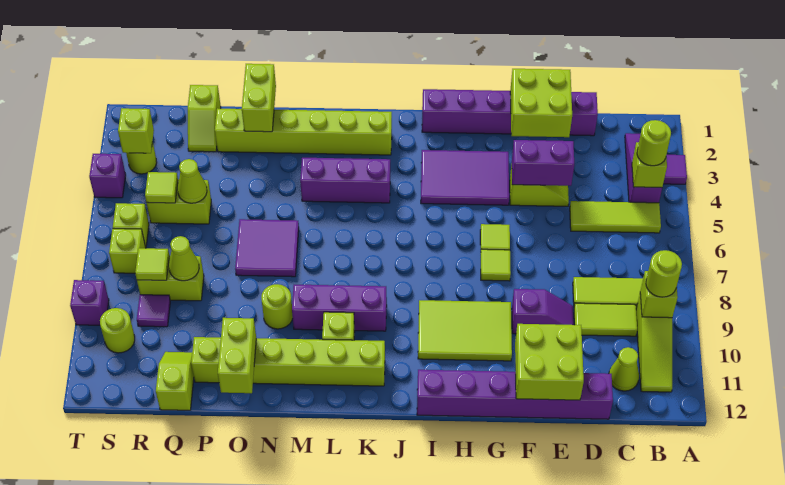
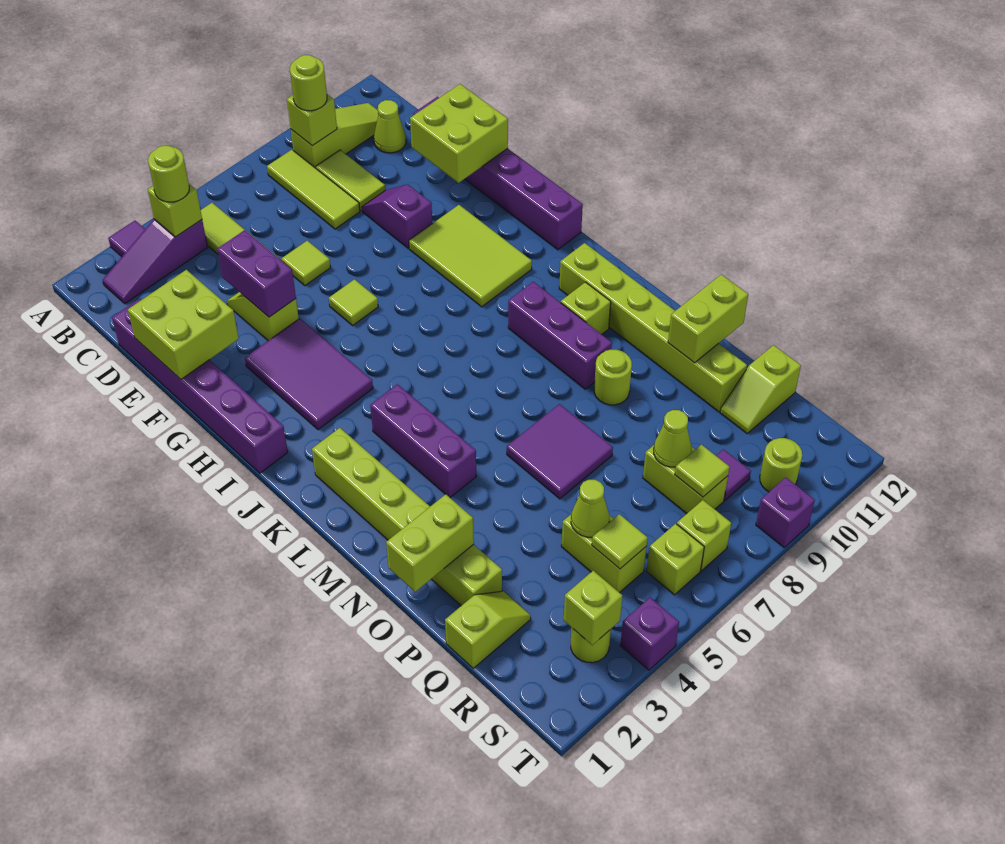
lime 1x1 tile [481,249,511,281] -> lime 1x1 tile moved to [282,241,331,286]

